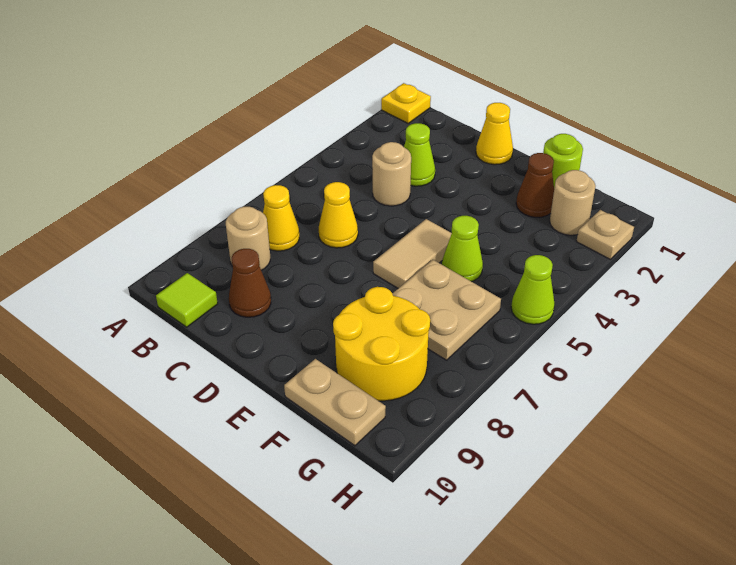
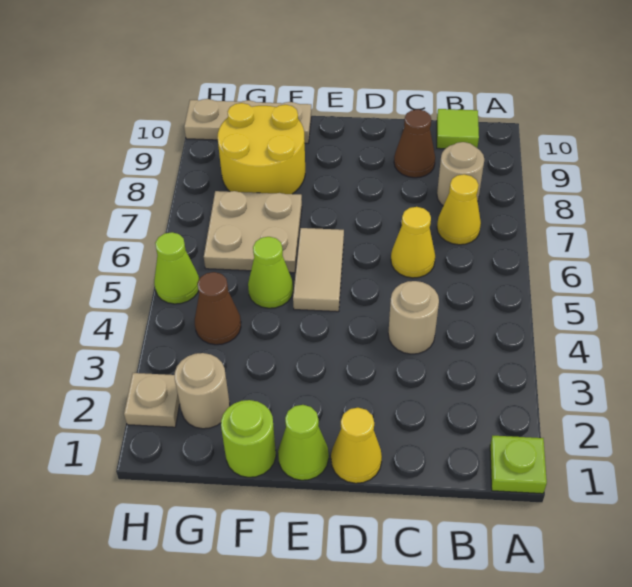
yellow 1x1 plate [381,83,431,123] -> lime 1x1 plate [490,436,547,494]
lime 1x1 cone [404,123,435,186] -> lime 1x1 cone moved to [278,405,329,480]
brown 1x1 cone [516,153,554,217] -> brown 1x1 cone moved to [195,272,241,345]
tan 1x2 plate [284,359,386,446] -> tan 1x3 plate [184,99,311,143]

